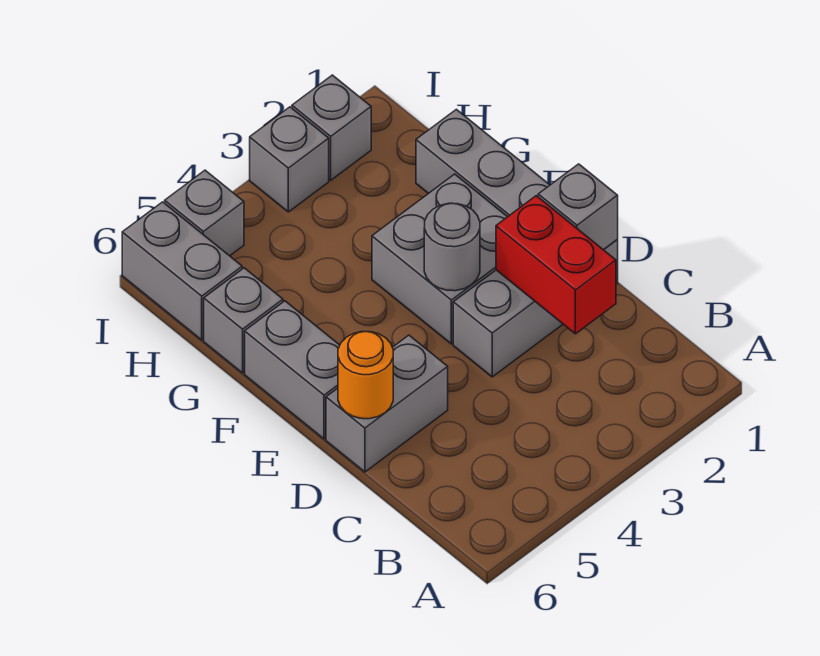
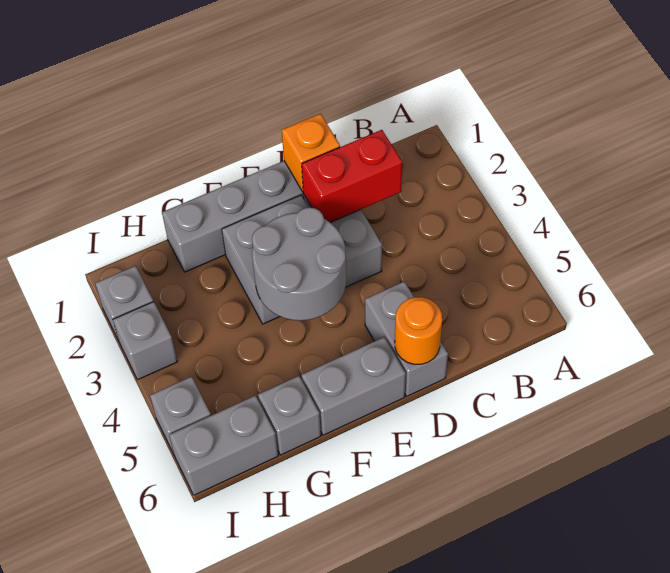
grey 1x1 brick [538,164,618,250] -> orange 1x1 brick [282,114,340,192]
grey 1x1 round brick [424,203,480,291] -> grey 2x2 round brick [252,207,346,321]

